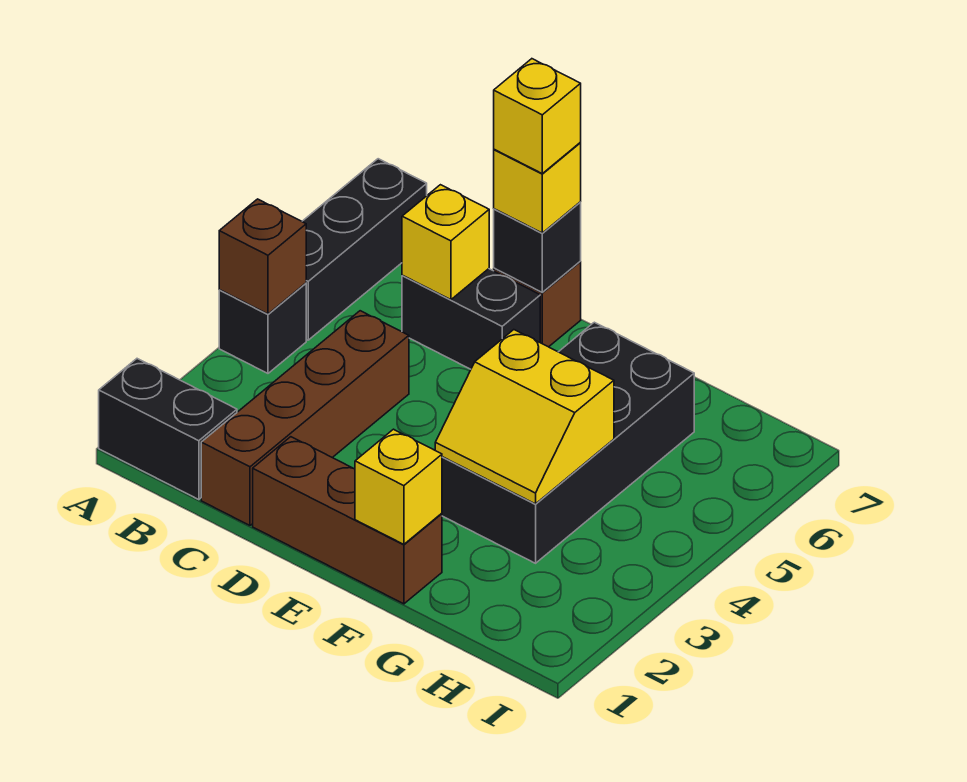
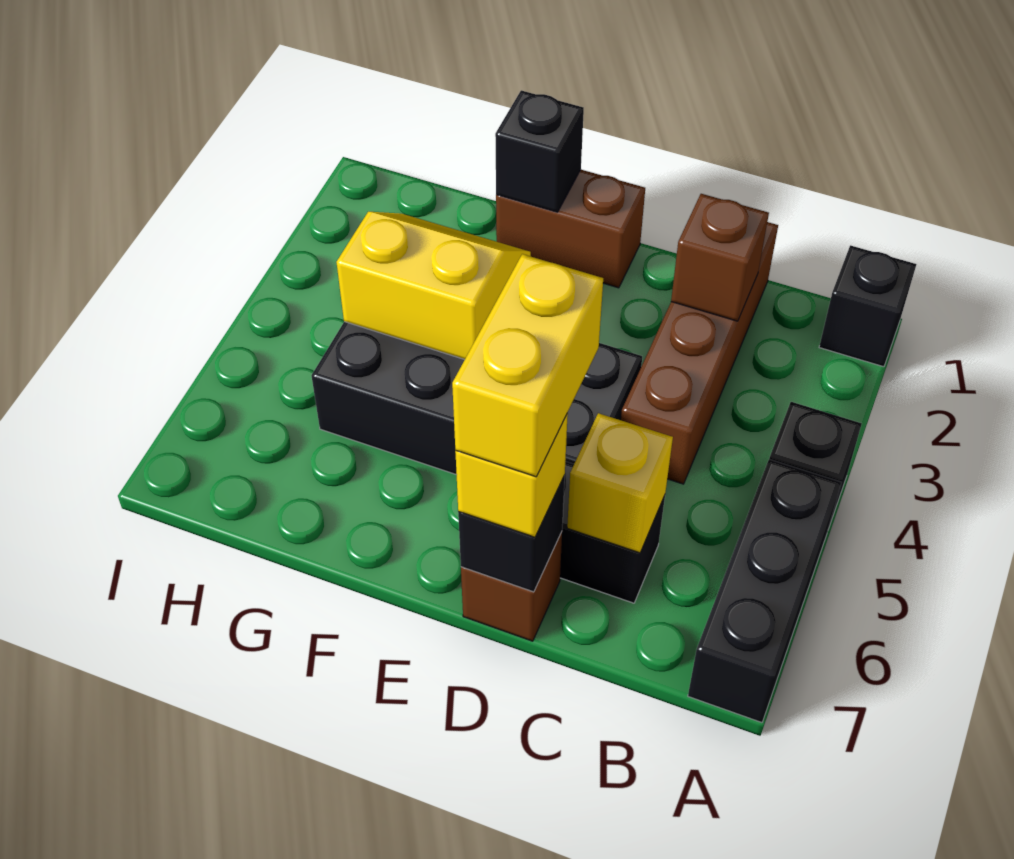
black 1x2 brick [99,359,237,500] -> black 1x1 brick [819,245,916,367]
brown 1x1 brick [219,199,306,314] -> brown 1x1 brick moved to [671,194,769,321]
brown 1x3 brick [253,437,442,604] -> brown 1x2 brick [496,170,645,288]
yellow 1x1 brick [494,59,581,173] -> yellow 1x2 brick [452,254,603,477]
yellow 1x1 brick [355,429,442,544] -> black 1x1 brick [495,90,584,212]
black 2x4 brick [442,322,694,563] -> black 2x4 brick turned to [311,322,642,475]

